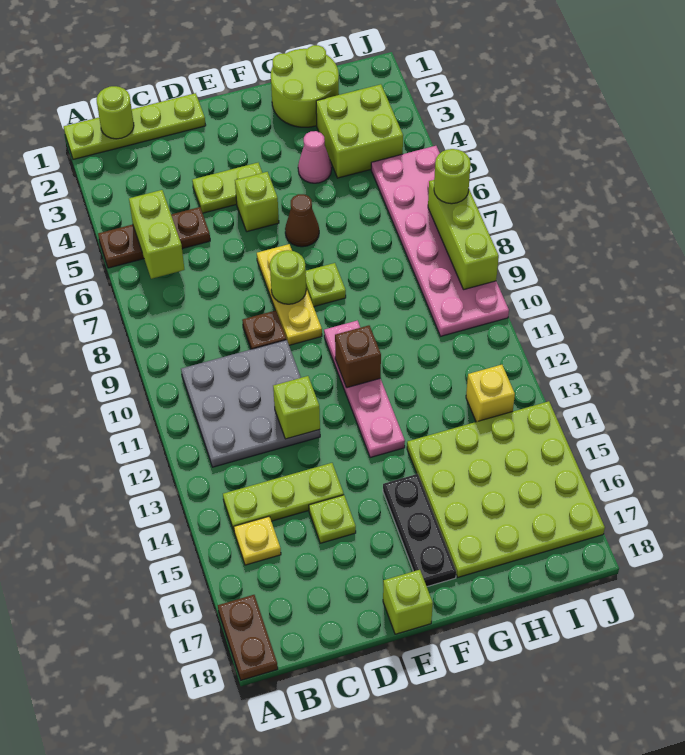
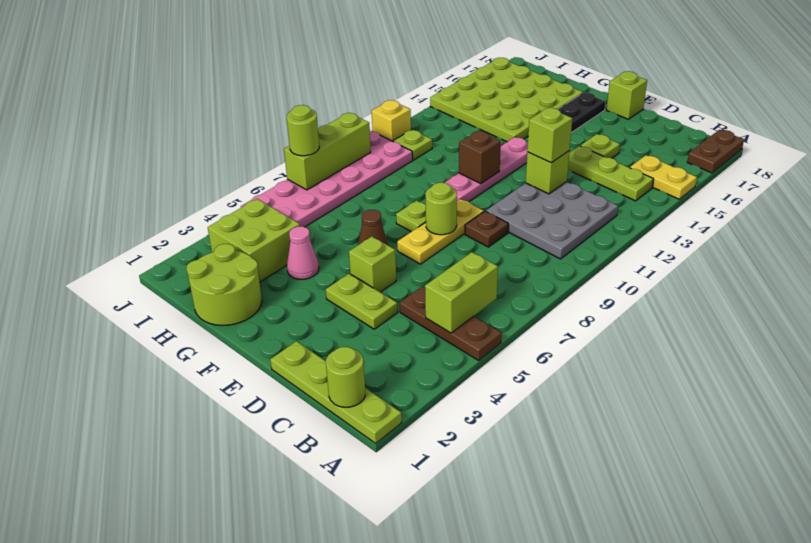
yellow 1x1 plate [234,517,281,565] -> yellow 1x2 plate [630,155,697,199]
none -> lime 1x1 brick [527,108,572,163]
none -> lime 1x1 plate [393,130,432,160]
yellow 1x1 brick [466,365,515,422] -> yellow 1x1 brick moved to [372,100,411,141]

